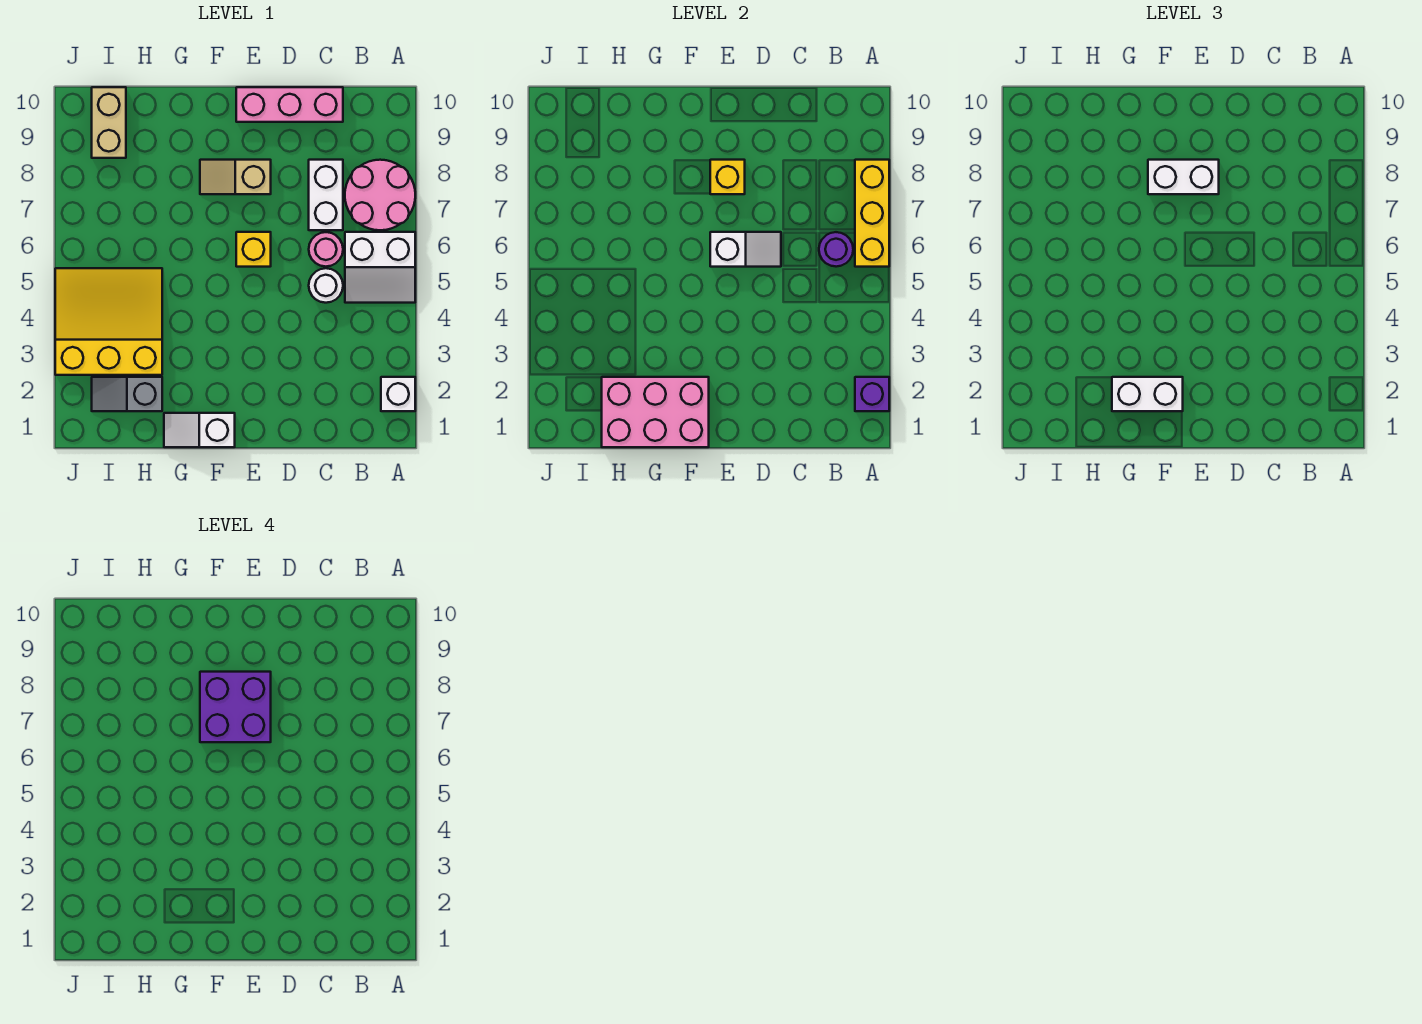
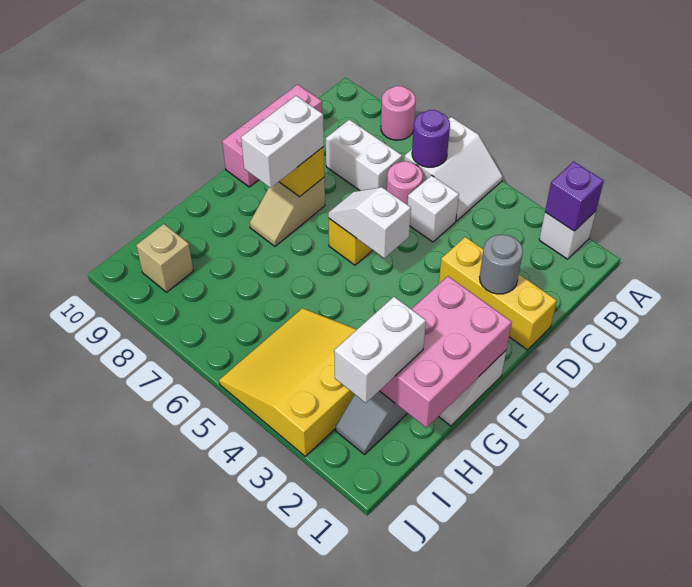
yellow 1x3 brick [855,160,889,267] -> yellow 1x3 brick moved to [439,237,557,350]
pink 2x2 round brick [345,160,415,230] -> pink 1x1 round brick [381,86,416,140]
white 1x1 round brick [309,268,343,303] -> white 1x1 brick [407,175,459,242]
none -> grey 1x1 round brick [480,235,523,294]
white 1x2 slope [710,232,781,267] -> white 1x2 slope turned to [328,187,411,258]
purple 2x2 brick [200,672,271,742] -> none
white 1x2 brick [1112,377,1183,411] -> white 1x2 brick moved to [334,297,426,403]
tan 1x2 brick [92,87,126,158] -> tan 1x1 brick [136,224,193,292]

